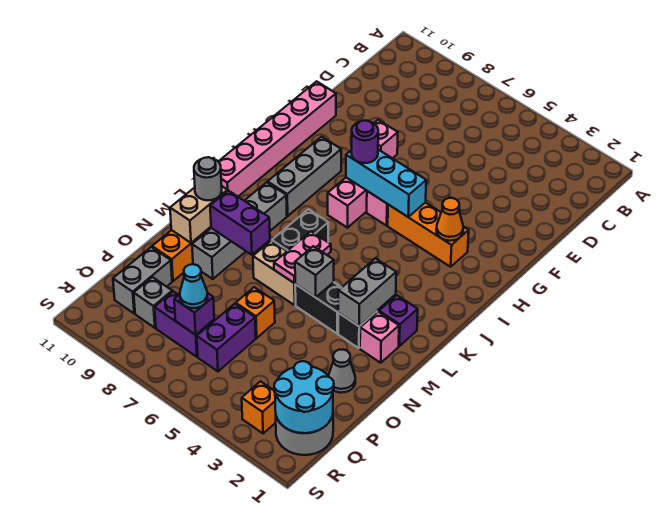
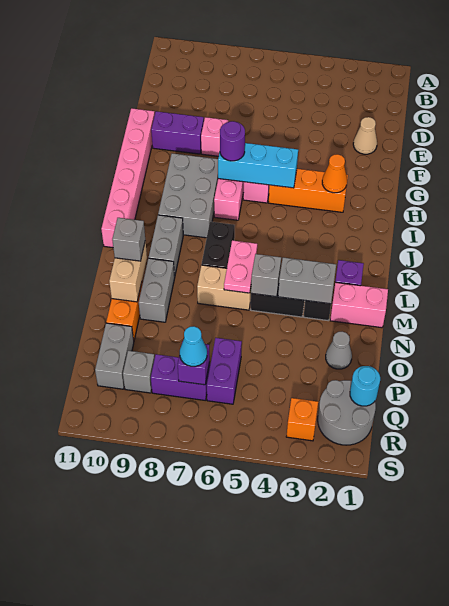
none -> tan 1x1 cone [353,117,377,154]
grey 1x3 brick [268,137,341,216] -> grey 2x3 brick [158,153,218,238]
grey 1x2 brick [338,258,396,326] -> grey 1x2 brick turned to [278,257,336,304]
pink 1x1 brick [360,312,399,363] -> pink 1x2 brick [330,282,388,328]
purple 1x2 brick [210,191,270,255] -> purple 1x2 brick moved to [151,111,204,154]
grey 1x1 round brick [194,157,222,200] -> grey 1x1 brick [112,218,145,261]
orange 1x1 brick [236,287,275,338] -> none
cyan 2x2 round brick [274,361,334,433] -> cyan 1x1 round brick [350,366,380,406]

